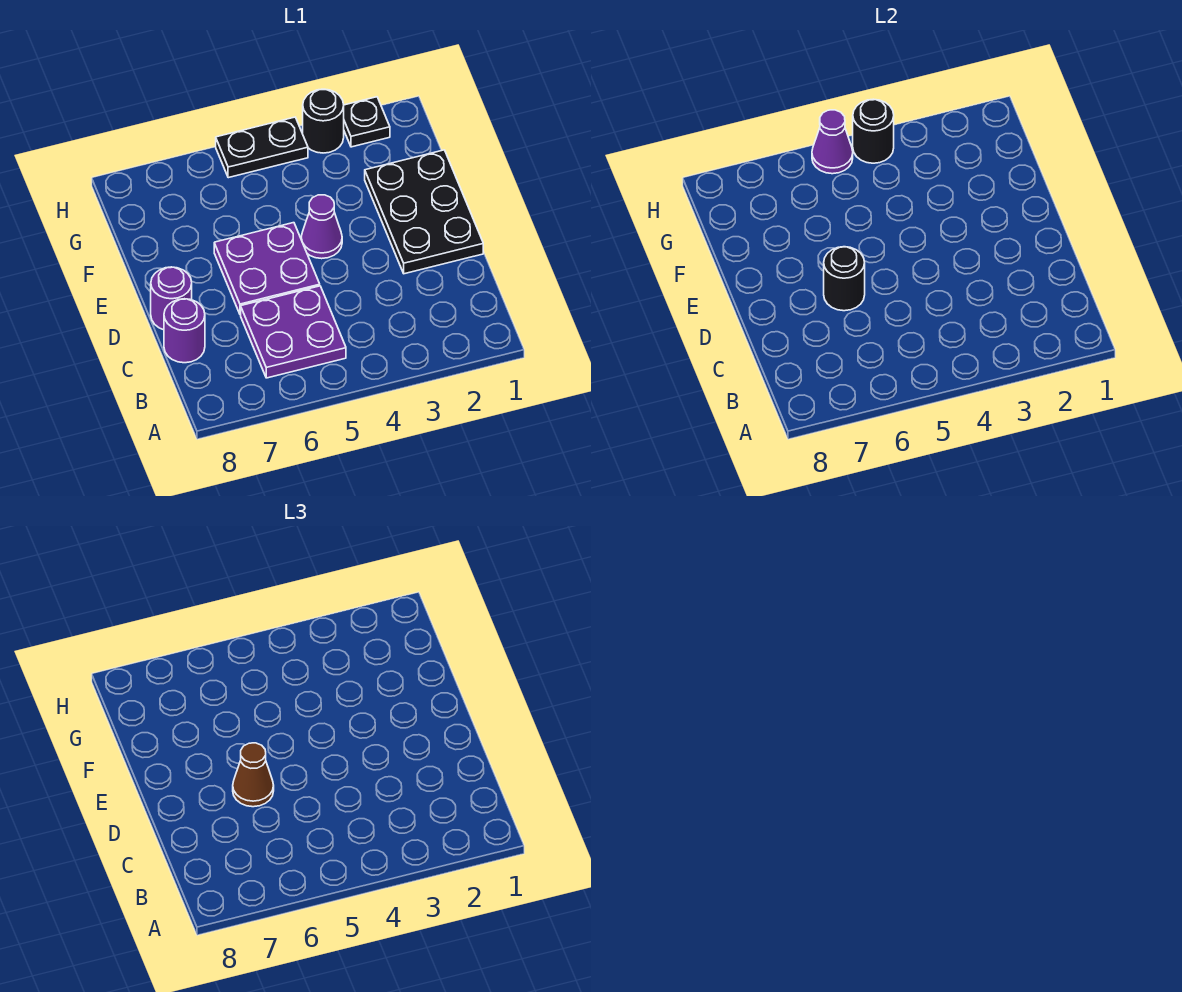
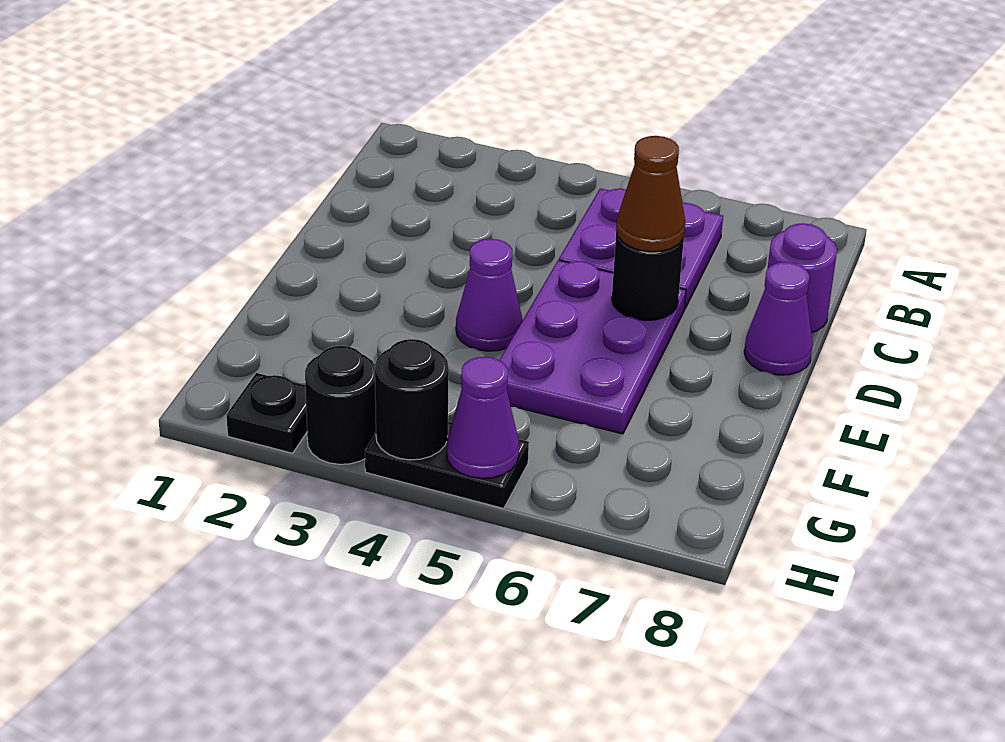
black 2x3 plate [365,150,483,274] -> none
purple 2x2 plate [214,223,320,315] -> purple 2x3 plate [500,260,686,434]
purple 1x1 round brick [151,267,192,330] -> purple 1x1 cone [744,262,813,375]

